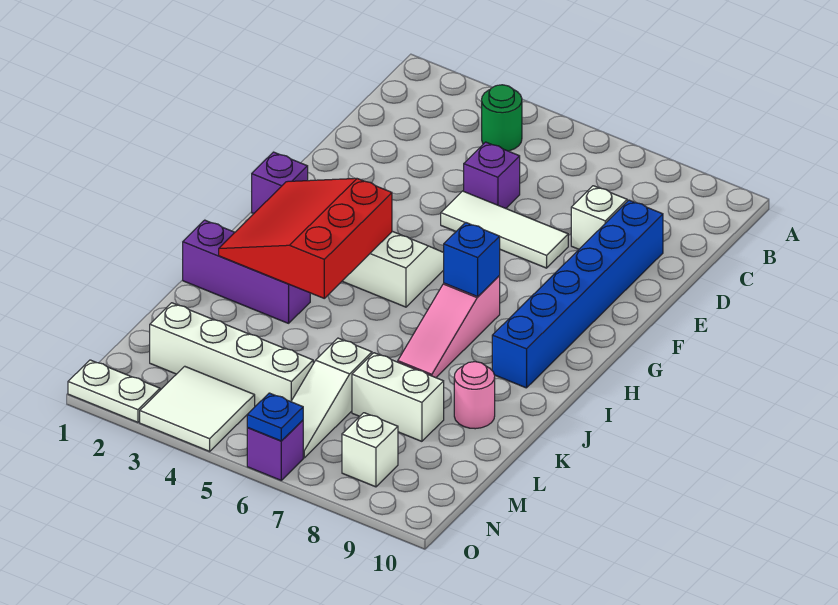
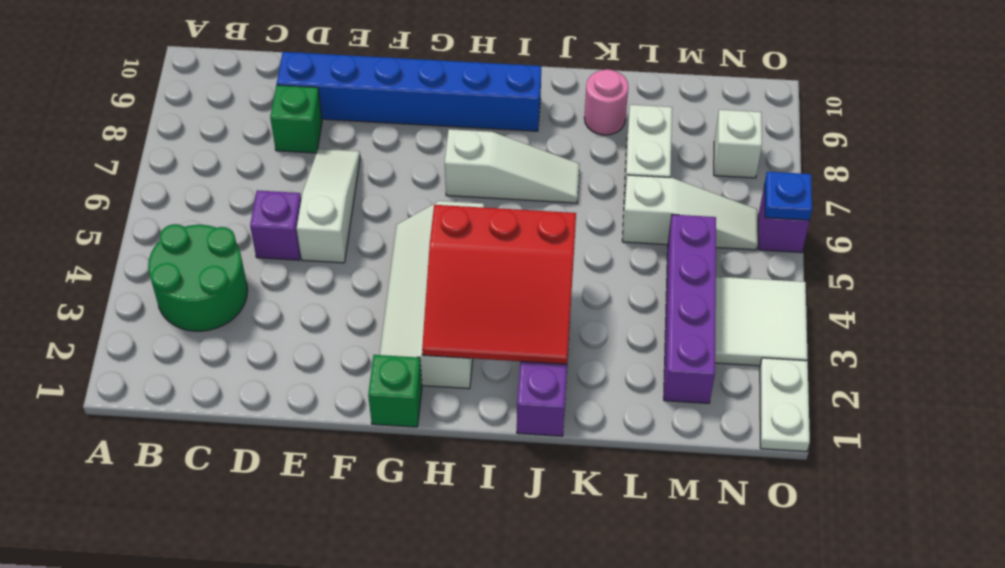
green 1x1 round brick [482,85,522,151] -> green 2x2 round brick [148,224,248,331]
white 1x1 brick [571,186,627,249] -> green 1x1 brick [270,85,322,153]
white 1x3 tile [441,191,568,268] -> white 1x3 slope [297,149,360,263]
purple 1x1 brick [252,152,308,214] -> green 1x1 brick [368,355,422,427]
pink 1x3 slope [398,276,500,378] -> white 1x3 slope [445,129,579,203]
blue 1x1 brick [444,222,500,297] -> none
white 1x4 brick [150,303,313,406] -> purple 1x4 brick [664,214,716,403]

